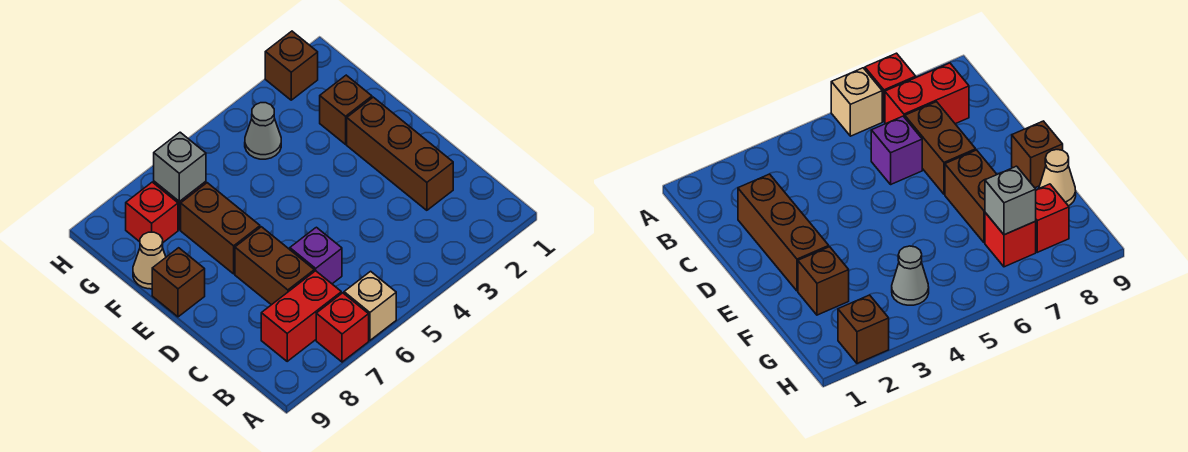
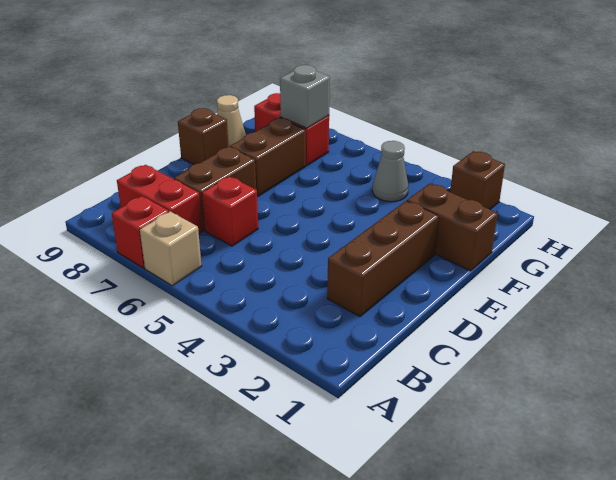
purple 1x1 brick [290,227,342,284] -> red 1x1 brick [202,176,258,246]
brown 1x1 brick [320,75,372,144] -> brown 1x2 brick [407,183,498,271]

